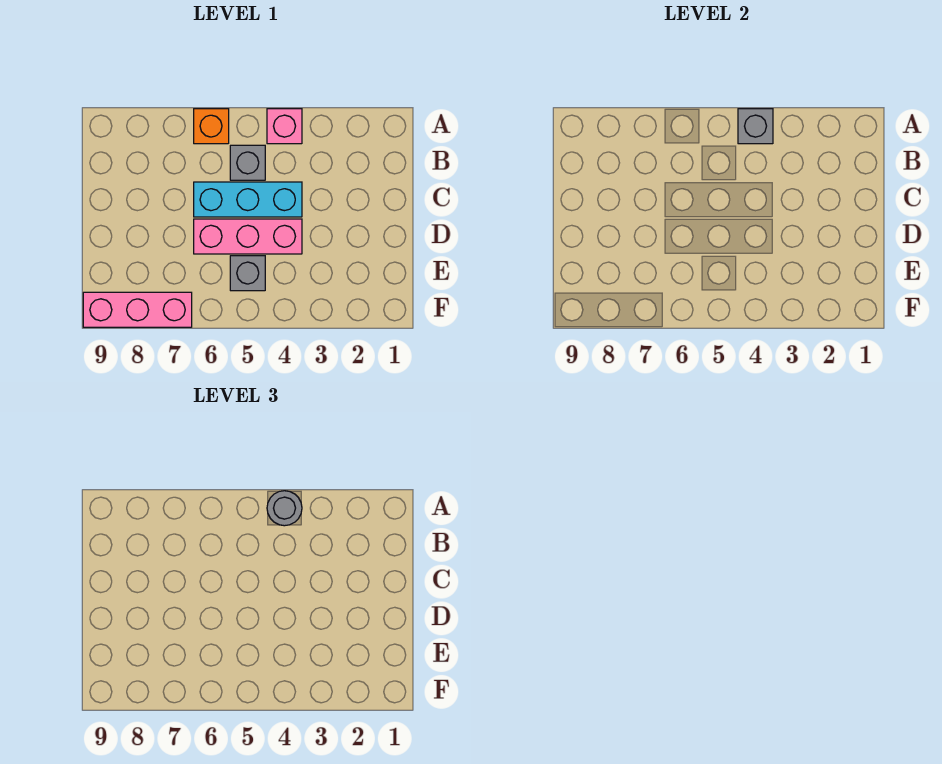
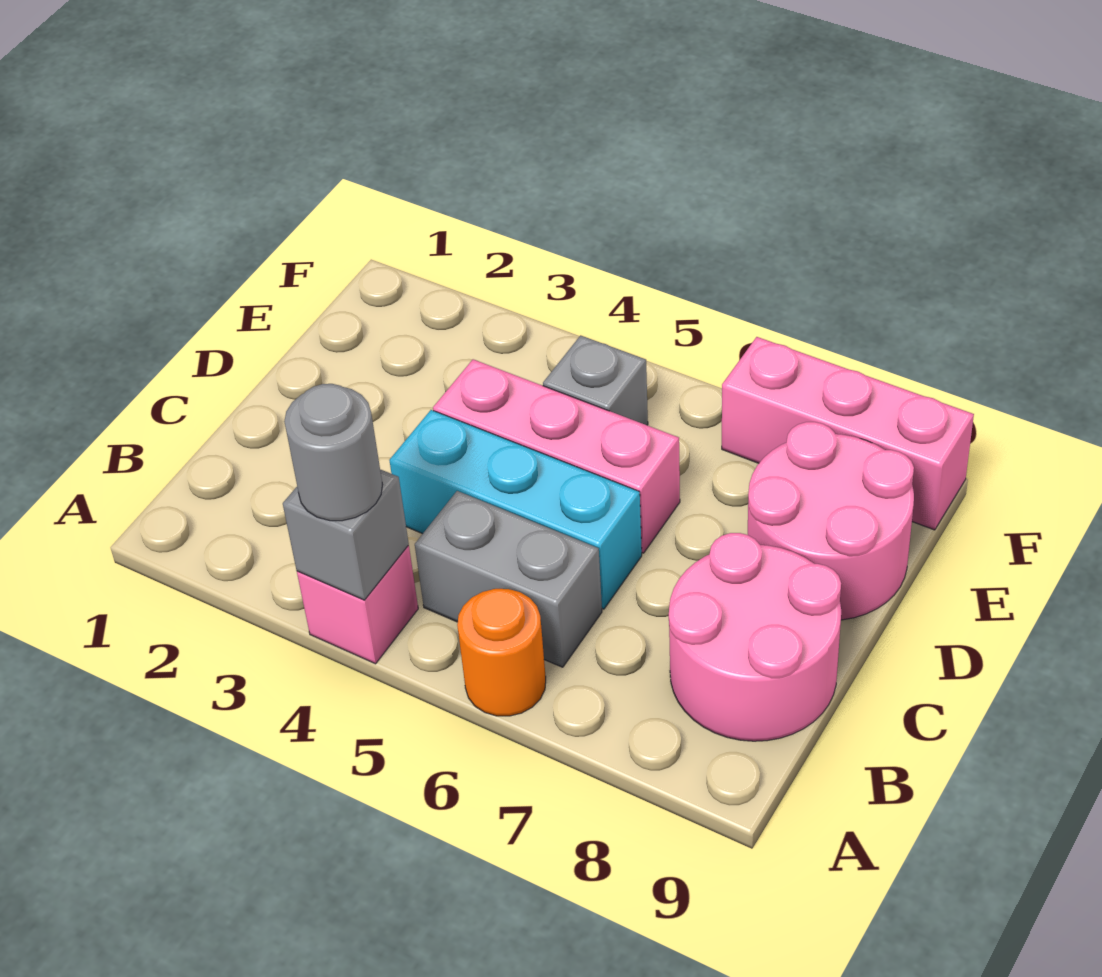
orange 1x1 brick [194,109,229,144] -> orange 1x1 round brick [457,589,546,716]
grey 1x1 brick [230,145,265,180] -> grey 1x2 brick [415,491,602,667]
none -> pink 2x2 round brick [669,533,841,741]
none -> pink 2x2 round brick [748,422,914,620]

